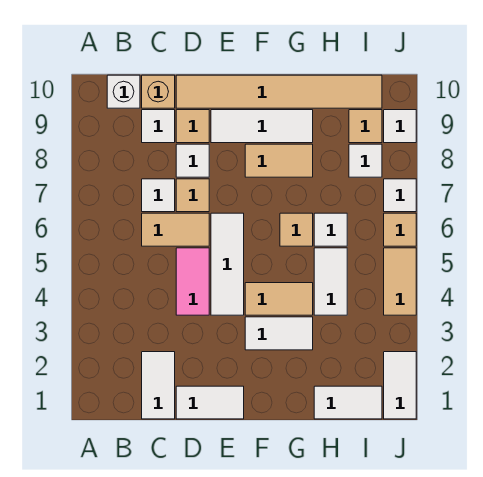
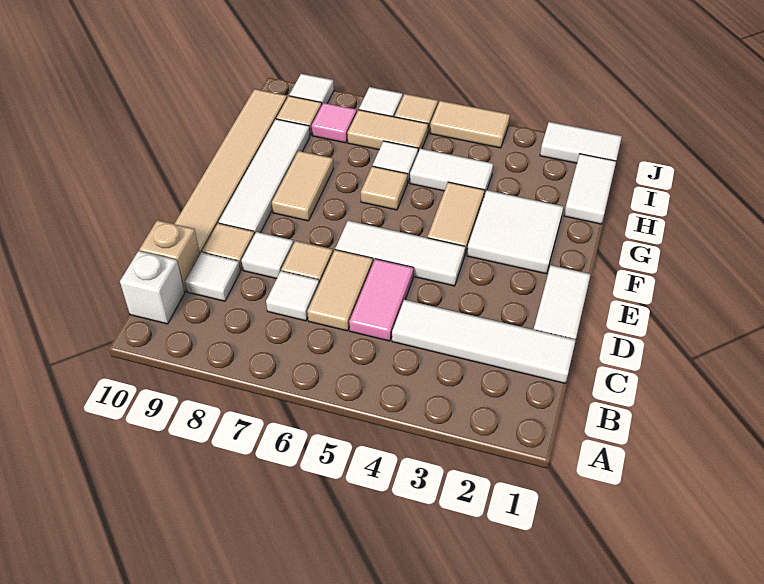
white 1x2 tile [142,352,175,419] -> white 1x4 tile [392,300,576,383]
pink 1x2 tile [176,248,209,315] -> pink 1x2 tile turned to [349,259,414,341]
white 1x3 tile [211,110,313,143] -> white 1x4 tile [219,119,310,233]
white 1x2 tile [245,317,313,350] -> white 2x2 tile [467,190,564,274]
none -> tan 1x2 tile [347,110,428,152]
white 1x1 tile [349,144,382,177] -> pink 1x1 tile [312,103,357,143]

